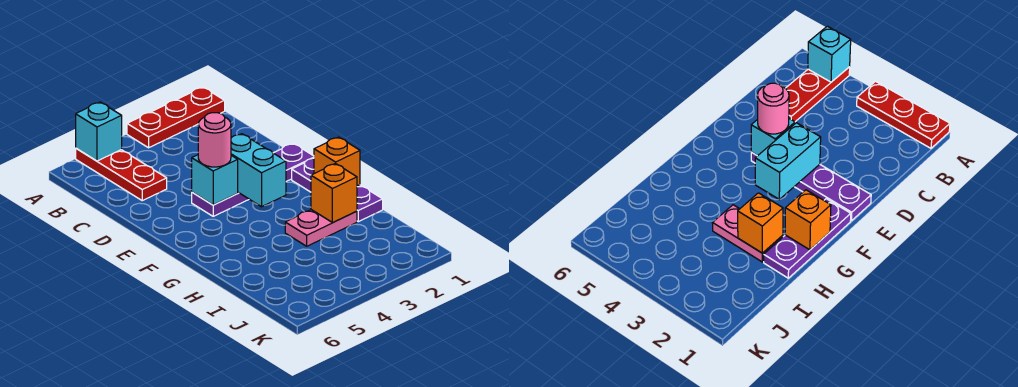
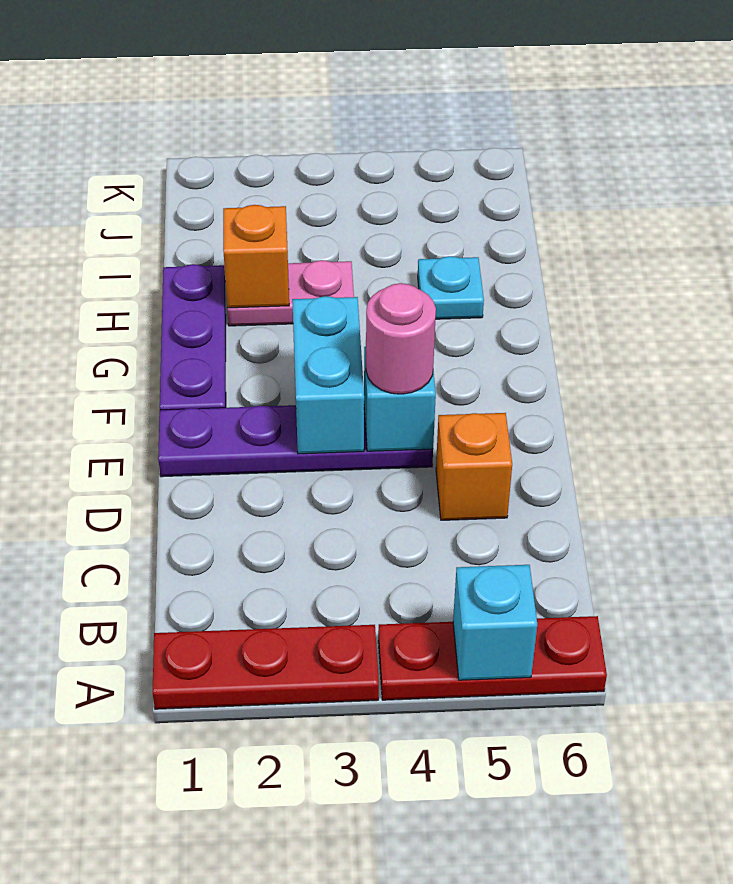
red 1x3 plate [76,149,167,201] -> red 1x3 plate turned to [378,616,607,700]
orange 1x1 brick [314,137,360,186] -> orange 1x1 brick moved to [436,413,512,520]
none -> cyan 1x1 plate [418,256,484,319]

